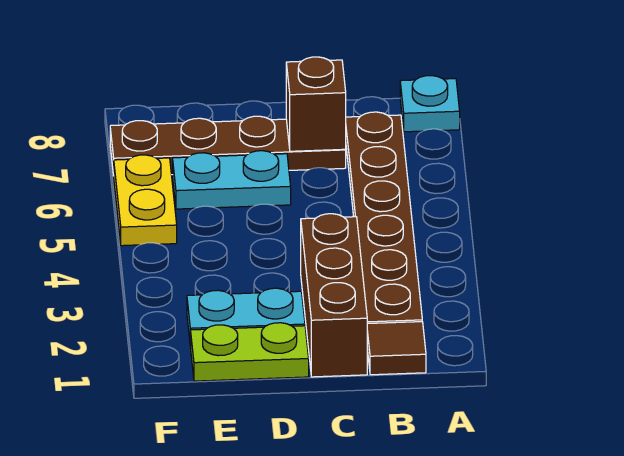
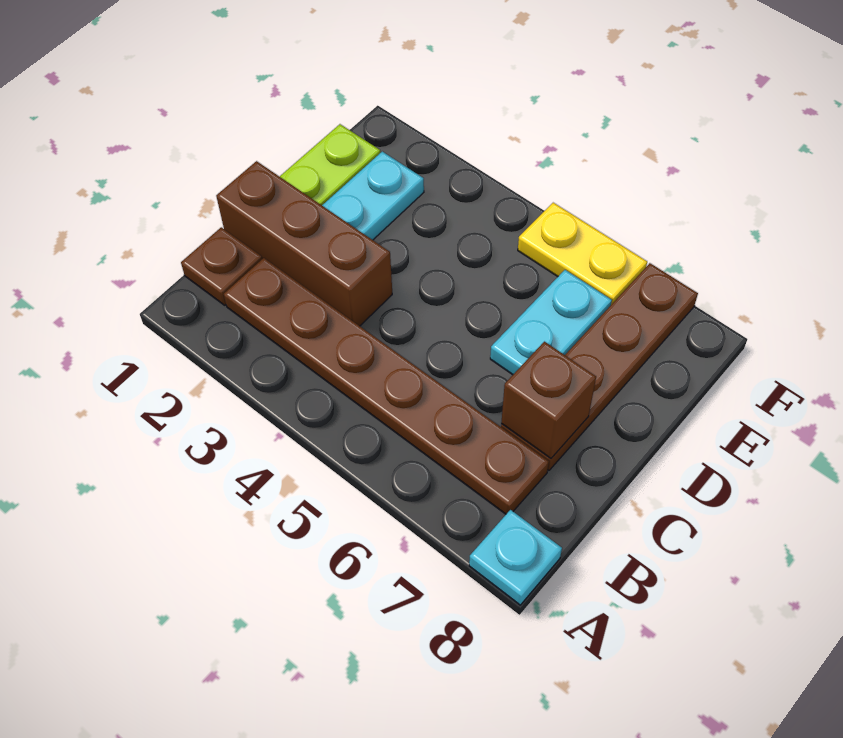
brown 1x1 tile [367,322,426,375] -> brown 1x1 plate [181,227,262,305]

